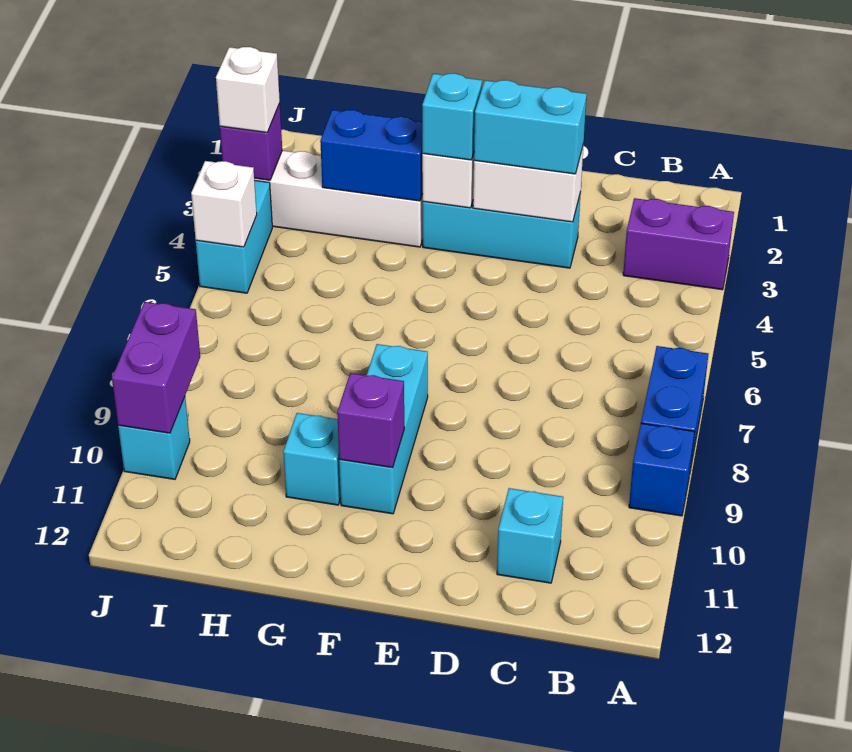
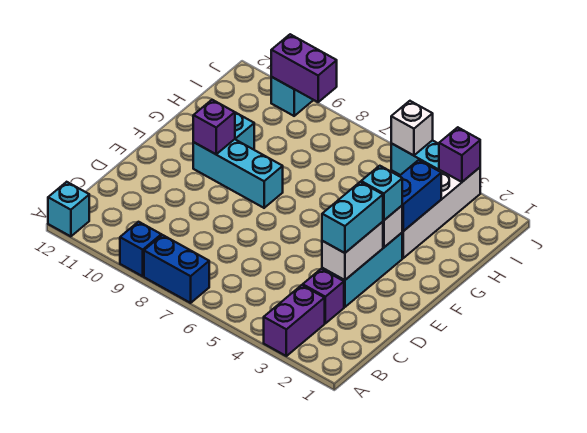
none -> purple 1x1 brick [303,269,344,323]
cyan 1x1 brick [497,488,563,583] -> cyan 1x1 brick moved to [48,182,89,236]
white 1x1 brick [216,47,280,133] -> none

